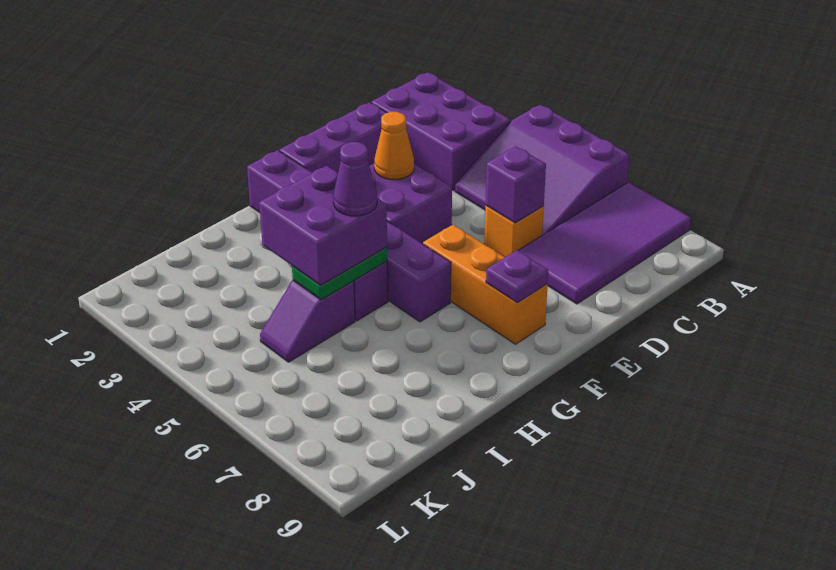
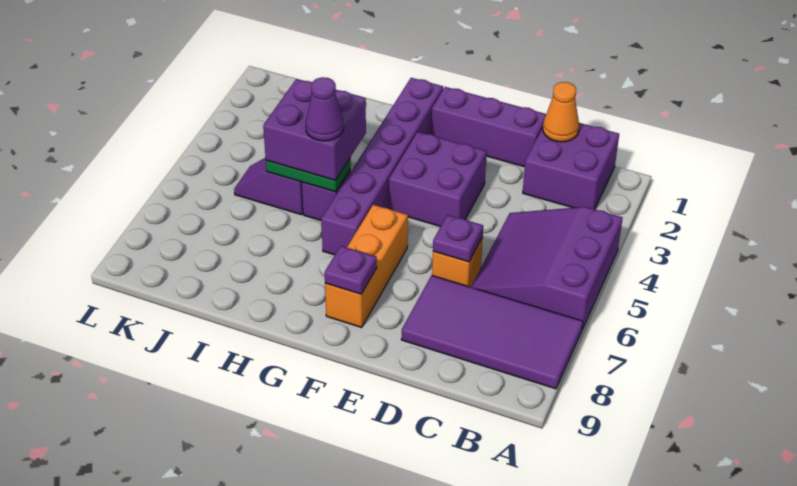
purple 2x3 brick [371,72,511,191] -> purple 2x2 brick [523,123,619,209]
purple 1x1 brick [485,147,546,223] -> purple 1x1 plate [433,215,483,262]
orange 1x1 cone [374,112,414,180] -> orange 1x1 cone moved to [543,82,579,142]

